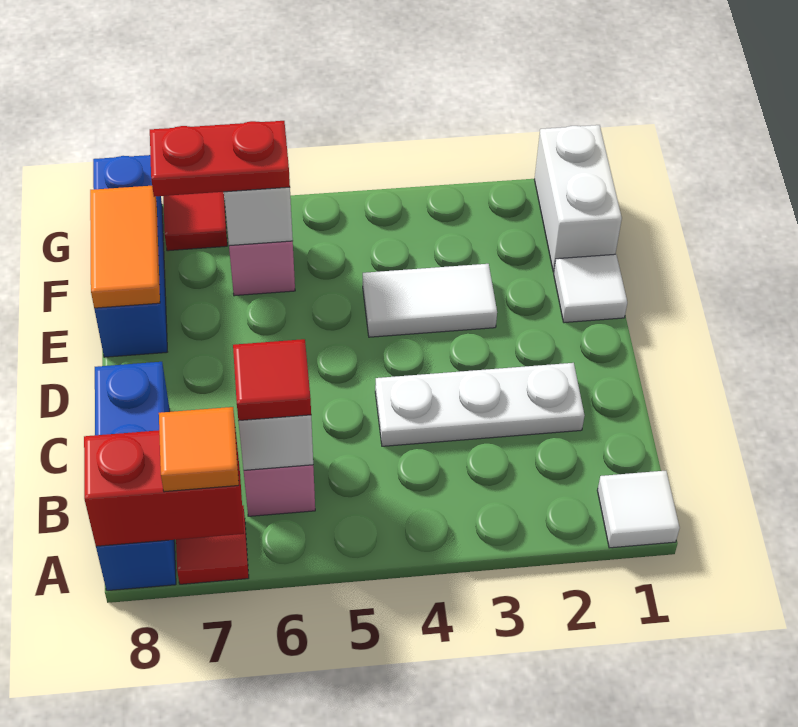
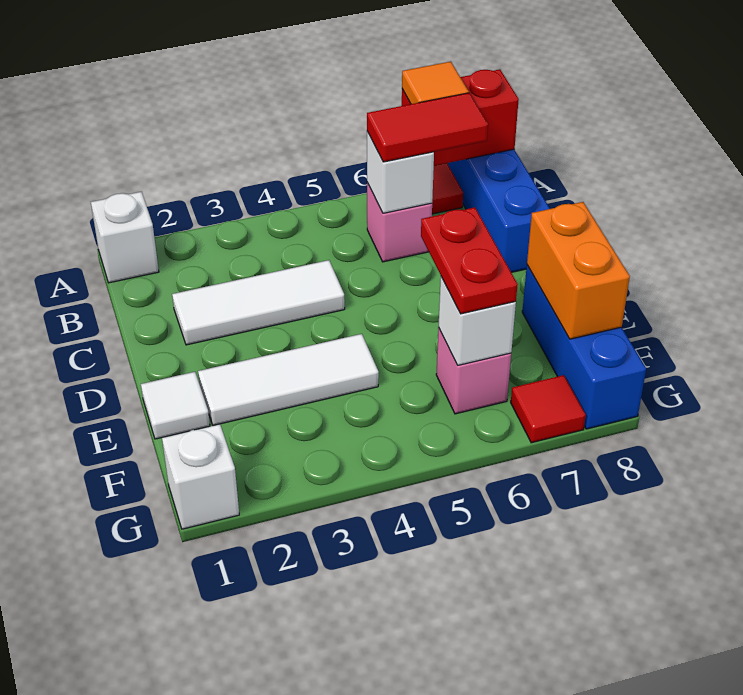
white 1x1 tile [597,471,680,548] -> white 1x1 brick [91,192,159,283]
red 1x1 tile [233,339,311,421] -> red 1x2 tile [367,93,488,162]
white 1x3 plate [375,363,585,446] -> white 1x3 tile [172,260,345,345]
white 1x2 tile [363,264,497,337] -> white 1x3 tile [198,334,379,426]
orange 1x2 tile [90,186,160,308] -> orange 1x2 brick [527,202,630,339]
white 1x2 brick [534,125,622,272] -> white 1x1 brick [162,424,239,529]
red 1x2 plate [150,121,290,197] -> red 1x2 plate turned to [421,207,518,314]

